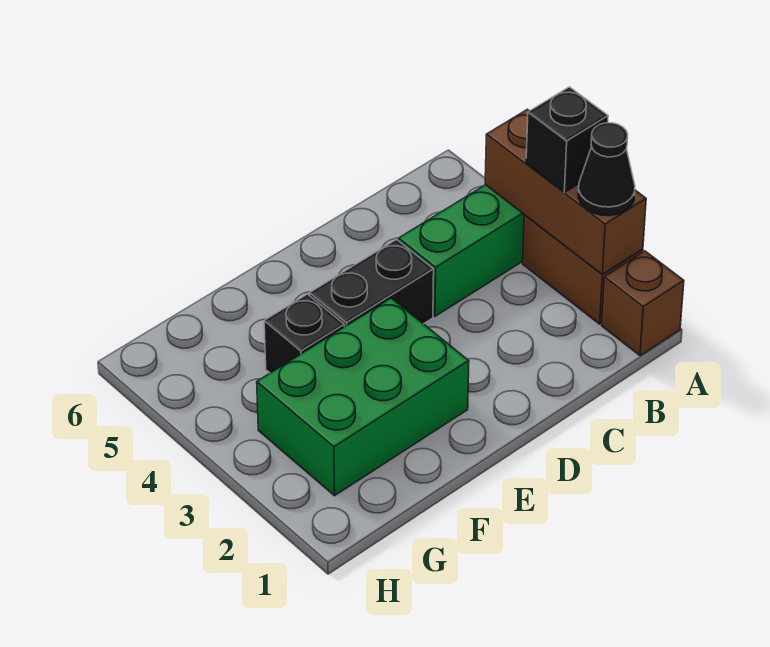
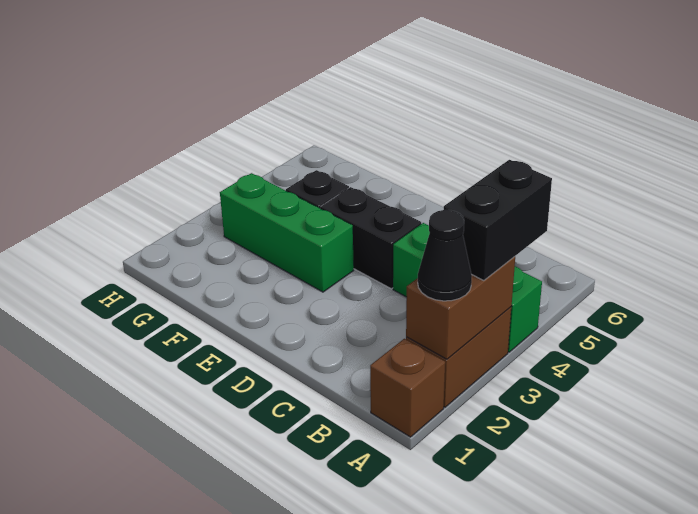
brown 1x3 brick [485,109,646,274] -> brown 1x2 brick [406,257,515,359]
black 1x1 brick [526,87,608,193] -> black 1x2 brick [444,160,552,281]
green 2x3 brick [257,298,469,496] -> green 1x3 brick [220,173,354,292]

